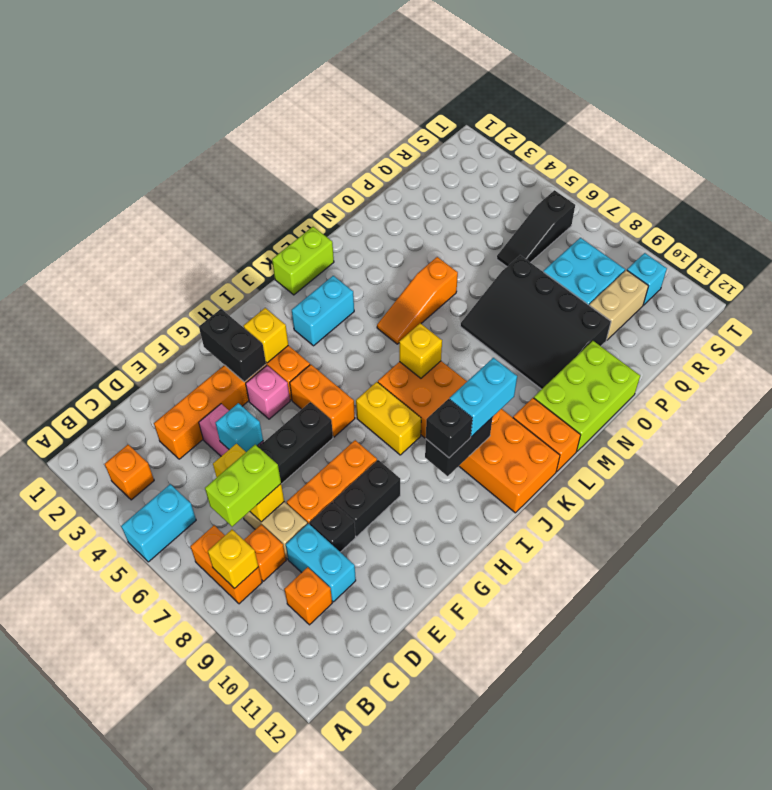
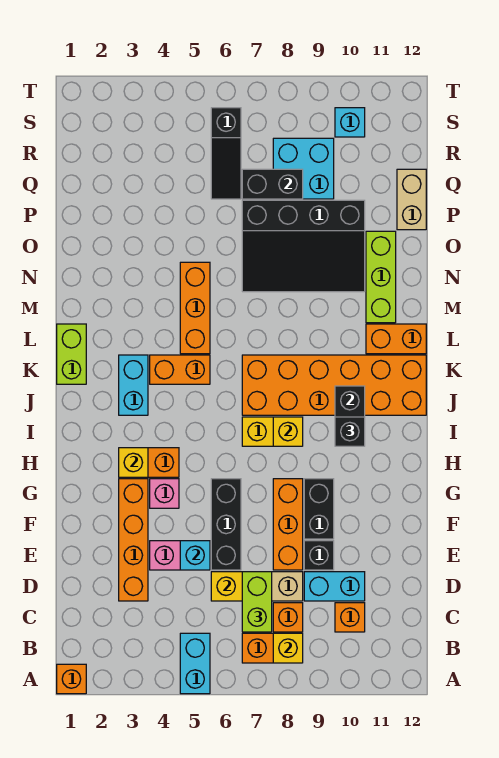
orange 1x1 brick [105,445,154,500] -> orange 1x1 brick moved to [57,664,86,694]
black 1x2 brick [199,309,266,382] -> black 1x2 brick moved to [242,169,303,199]
orange 1x2 brick [290,365,355,437] -> orange 1x2 brick moved to [150,355,210,384]
cyan 1x2 brick [449,358,517,436] -> none
yellow 1x1 brick [399,323,442,378] -> yellow 1x1 brick moved to [273,417,303,446]
orange 1x3 slope [377,257,458,344] -> orange 1x3 brick [180,262,210,354]
lime 2x3 brick [534,341,640,451] -> lime 1x3 brick [366,231,396,323]
tan 1x2 brick [589,270,648,340] -> tan 1x2 brick moved to [397,169,426,230]

